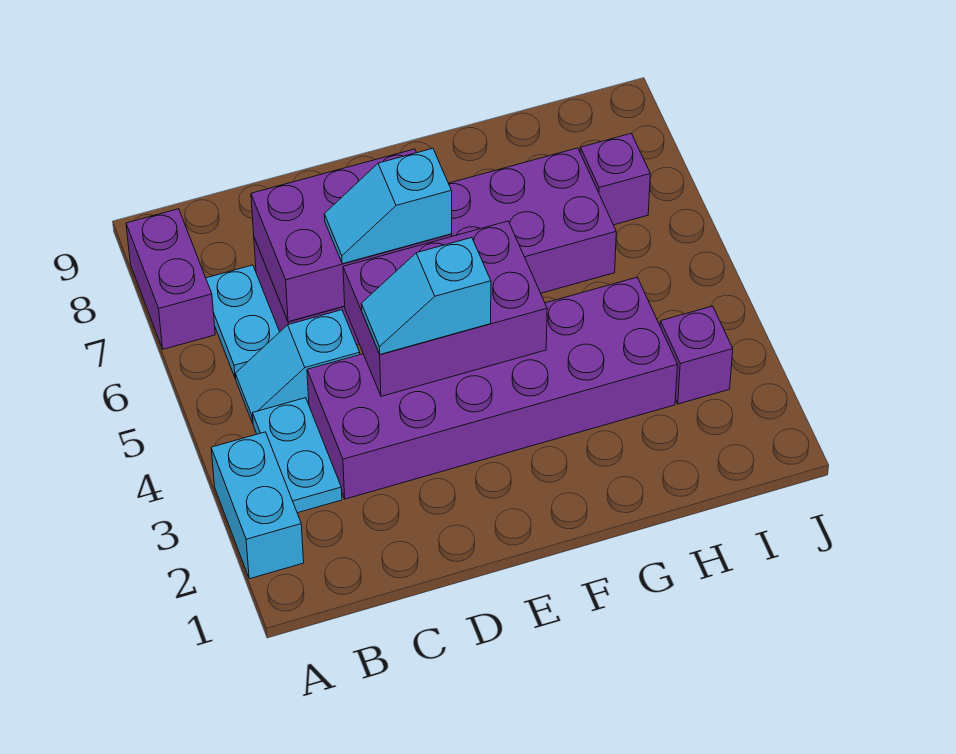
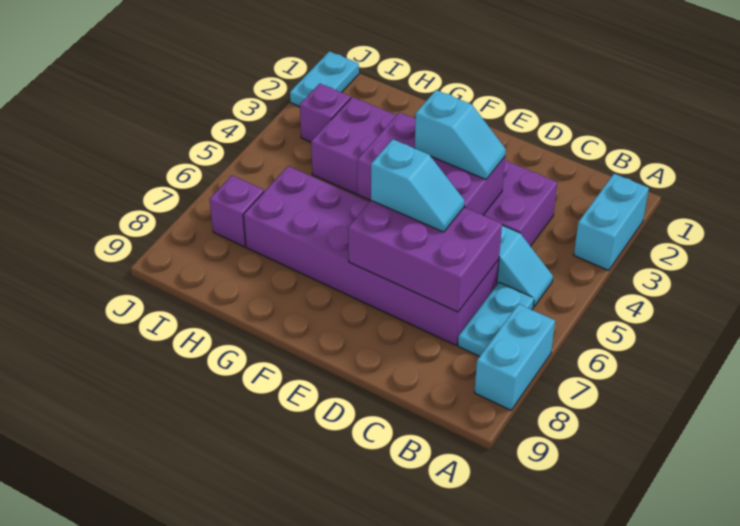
purple 1x2 brick [126,209,215,349] -> cyan 1x2 brick [474,304,555,410]
cyan 1x2 plate [253,398,342,513] -> cyan 1x2 plate moved to [290,51,359,107]

